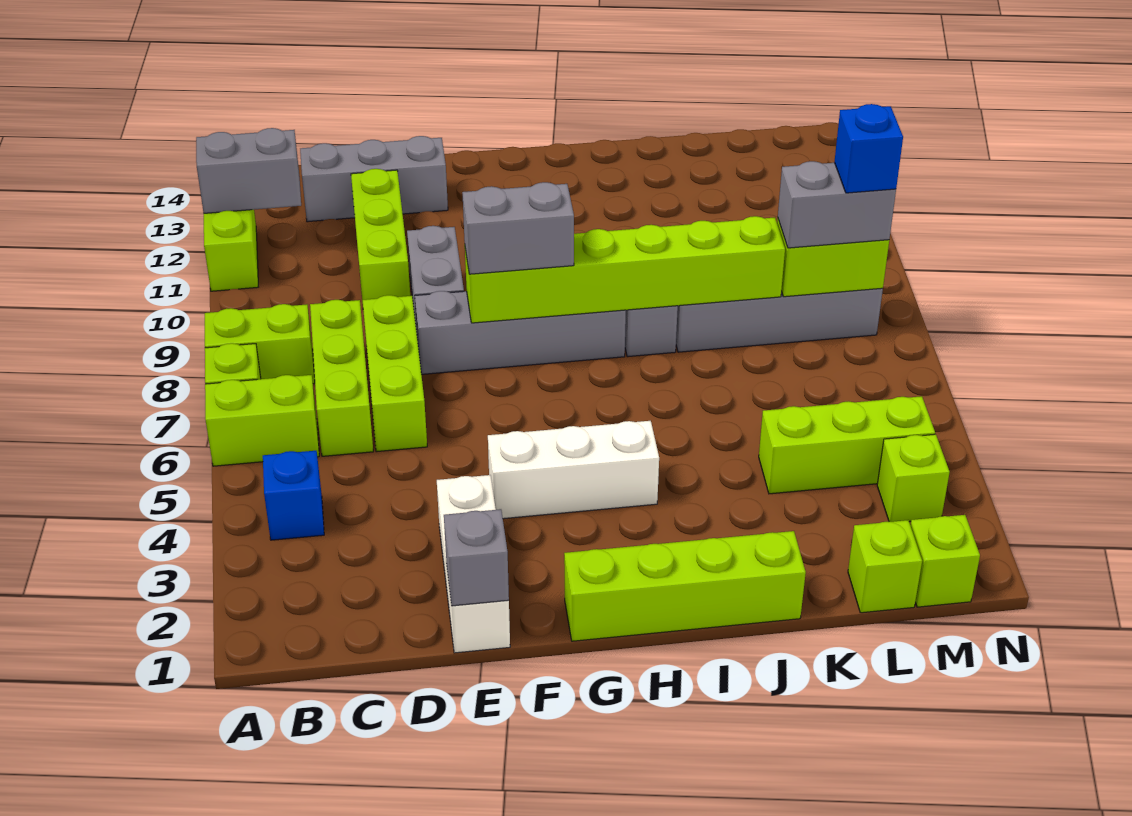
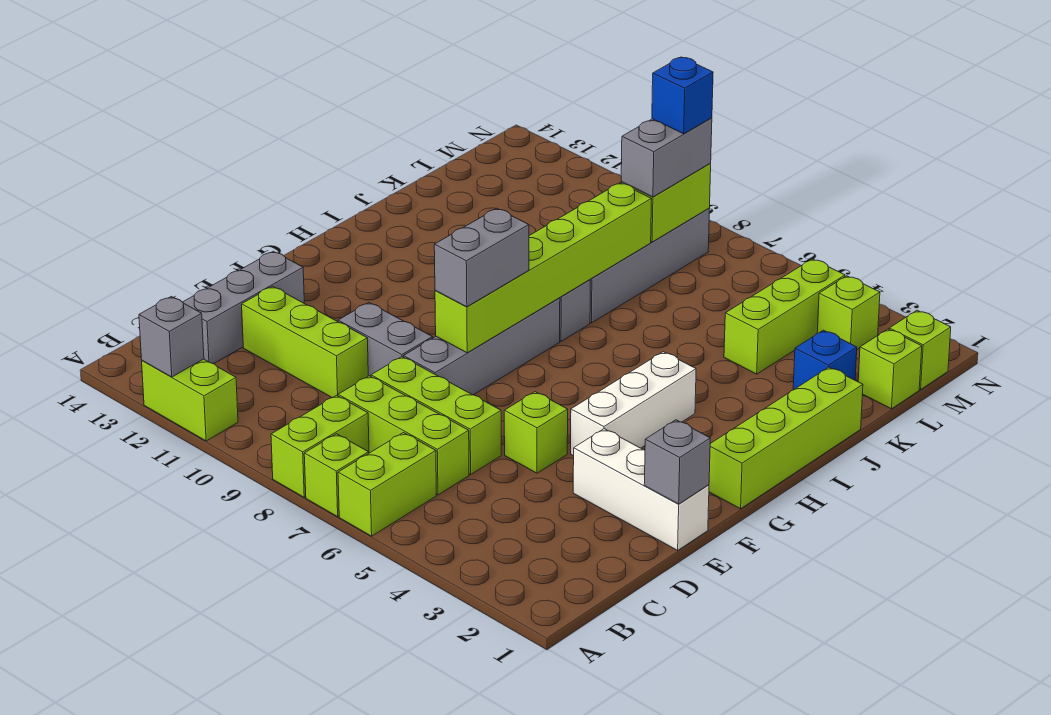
grey 1x2 brick [196,128,301,213] -> grey 1x1 brick [139,297,204,377]
blue 1x1 brick [263,451,324,540] -> blue 1x1 brick moved to [793,330,857,390]
none -> lime 1x1 brick [504,392,568,473]

